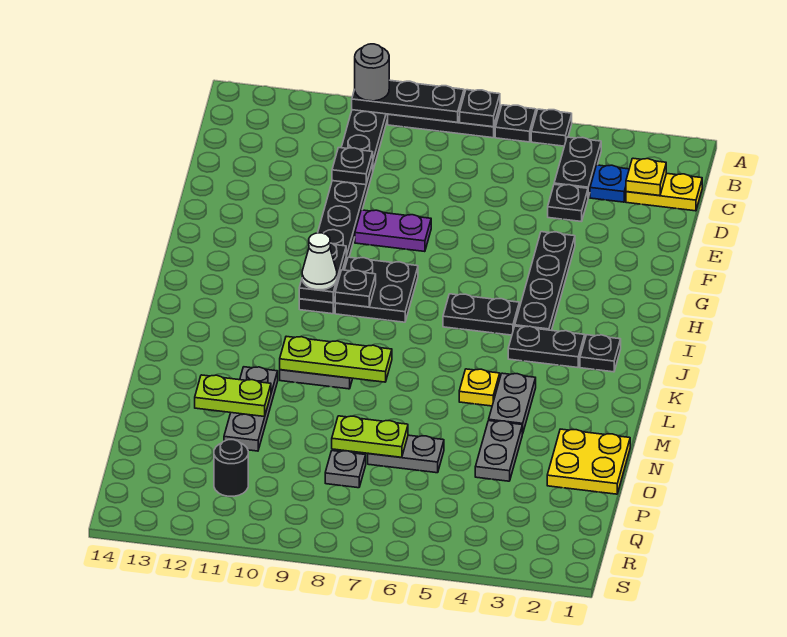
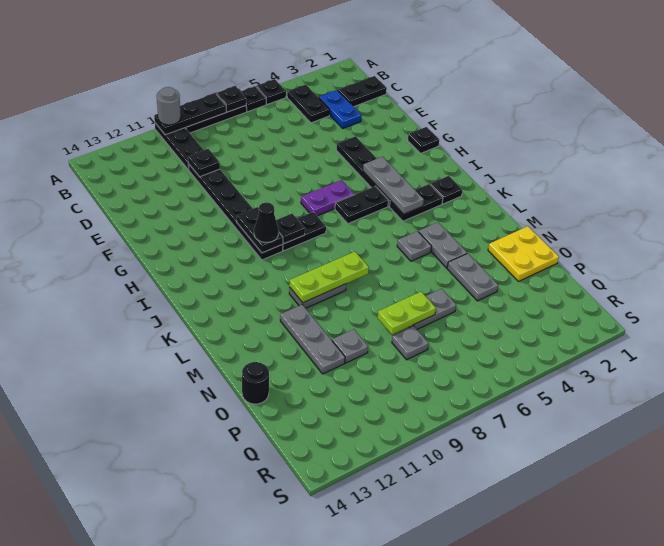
yellow 1x2 plate [626,173,702,211] -> black 1x2 plate [338,76,387,107]
yellow 1x1 plate [626,158,666,196] -> none
blue 1x1 plate [590,165,629,202] -> blue 1x2 plate [319,90,362,128]
black 1x1 plate [548,184,588,222] -> black 1x1 plate moved to [408,127,439,153]
purple 1x2 plate [355,210,431,252] -> purple 1x2 plate moved to [301,180,354,216]
none -> grey 1x3 plate [363,157,424,214]
black 2x2 plate [335,257,418,322] -> black 1x2 plate [283,212,326,251]
white 1x1 cone [302,233,337,290] -> black 1x1 cone [254,202,279,243]
yellow 1x1 plate [459,369,500,406] -> grey 1x1 plate [397,231,432,261]
lime 1x2 plate [195,375,271,417] -> none
none -> grey 1x1 plate [332,329,368,363]
black 1x1 round brick [214,440,248,496] -> black 1x1 round brick moved to [242,362,269,404]

